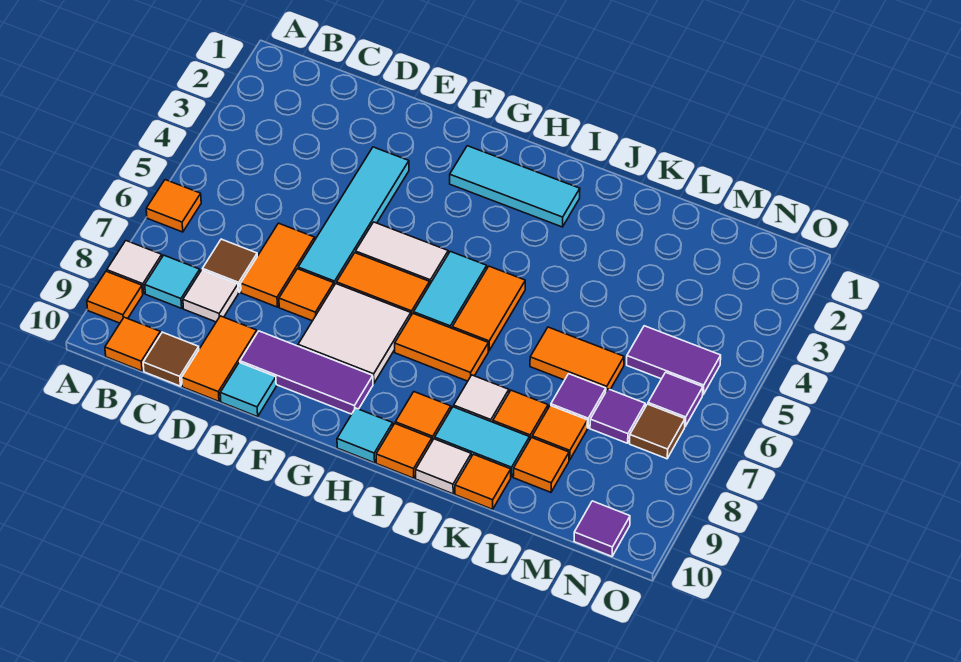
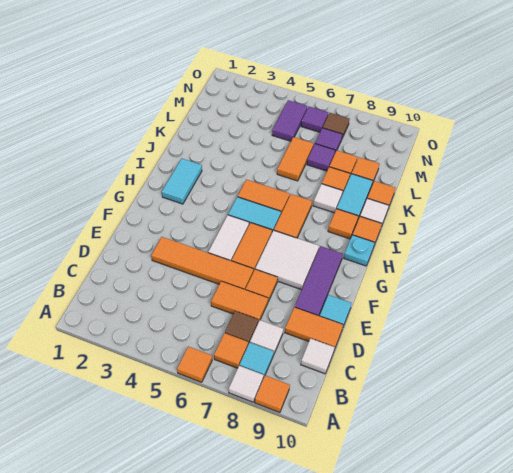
orange 1x1 tile [105,317,161,371] -> orange 1x1 tile moved to [214,333,248,368]
brown 1x1 tile [143,332,199,386] -> white 1x1 tile [301,338,335,374]
cyan 1x4 tile [298,147,409,285] -> orange 1x4 tile [151,237,254,289]
cyan 1x3 tile [450,146,580,227] -> cyan 1x2 tile [162,158,202,204]
cyan 1x1 tile [337,408,393,463] -> cyan 1x1 plate [344,235,375,266]
purple 1x1 tile [574,501,630,556] -> none

